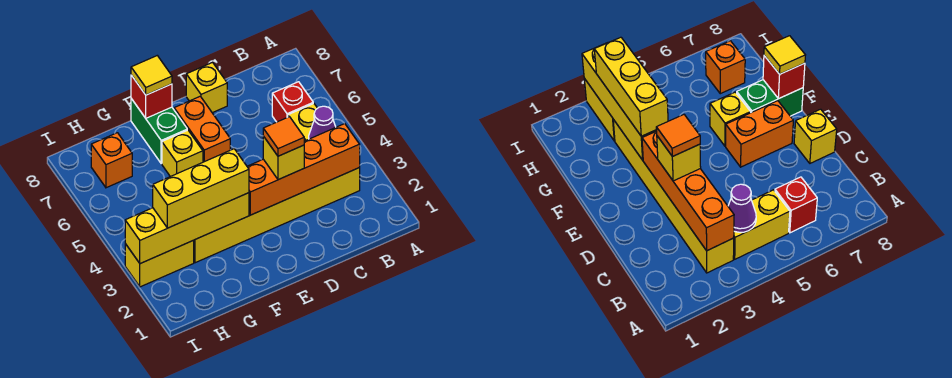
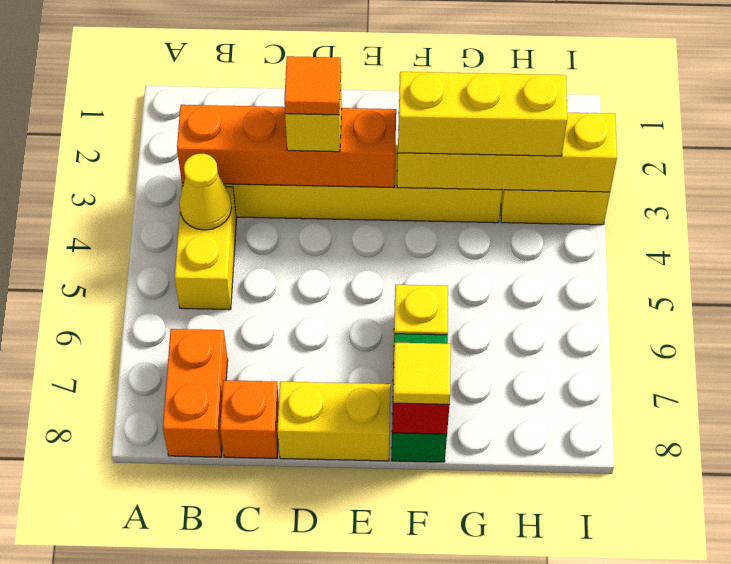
purple 1x1 cone [309,106,336,139] -> yellow 1x1 cone [179,154,232,230]
red 1x1 brick [272,82,313,122] -> none
yellow 1x1 brick [186,63,227,113] -> yellow 1x2 brick [277,382,391,461]
orange 1x2 brick [174,96,230,162] -> orange 1x2 brick moved to [163,329,228,457]
orange 1x1 brick [91,133,132,188] -> orange 1x1 brick moved to [220,380,279,458]

